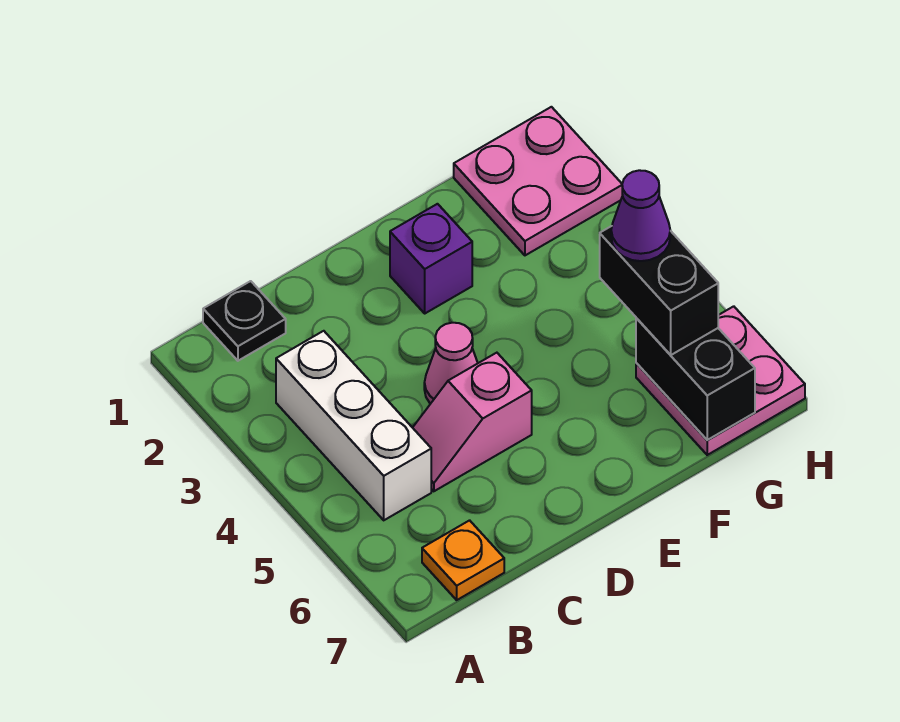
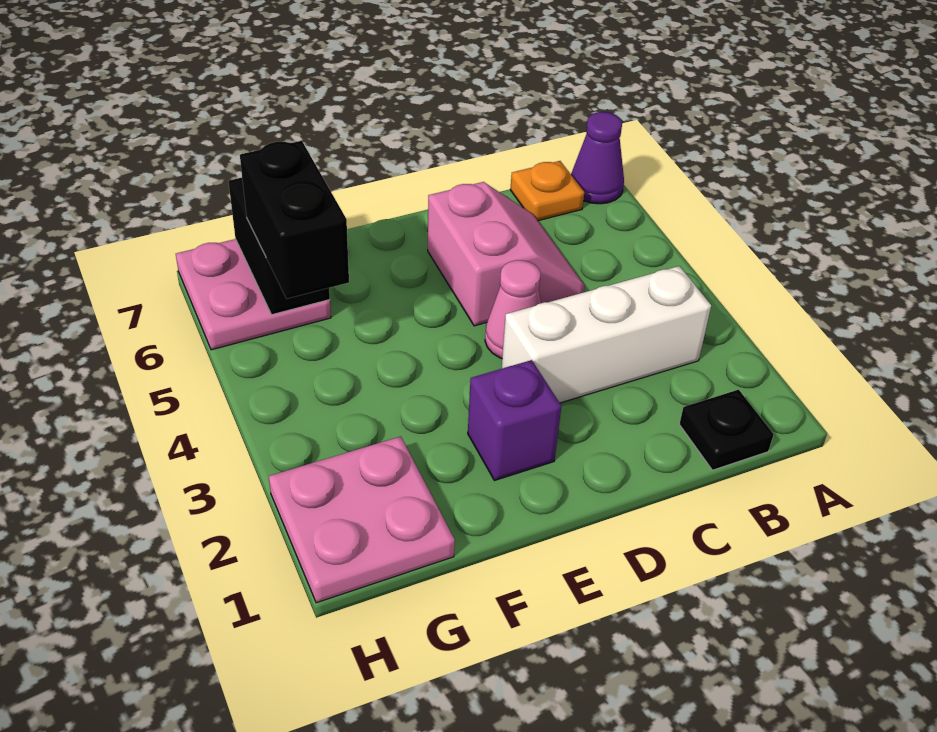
white 1x3 brick [276,331,431,520] -> white 1x3 brick turned to [502,266,711,403]
pink 1x2 slope [413,353,532,491] -> pink 2x2 slope [428,182,585,326]
purple 1x1 cone [611,170,670,261] -> purple 1x1 cone moved to [571,112,624,204]

